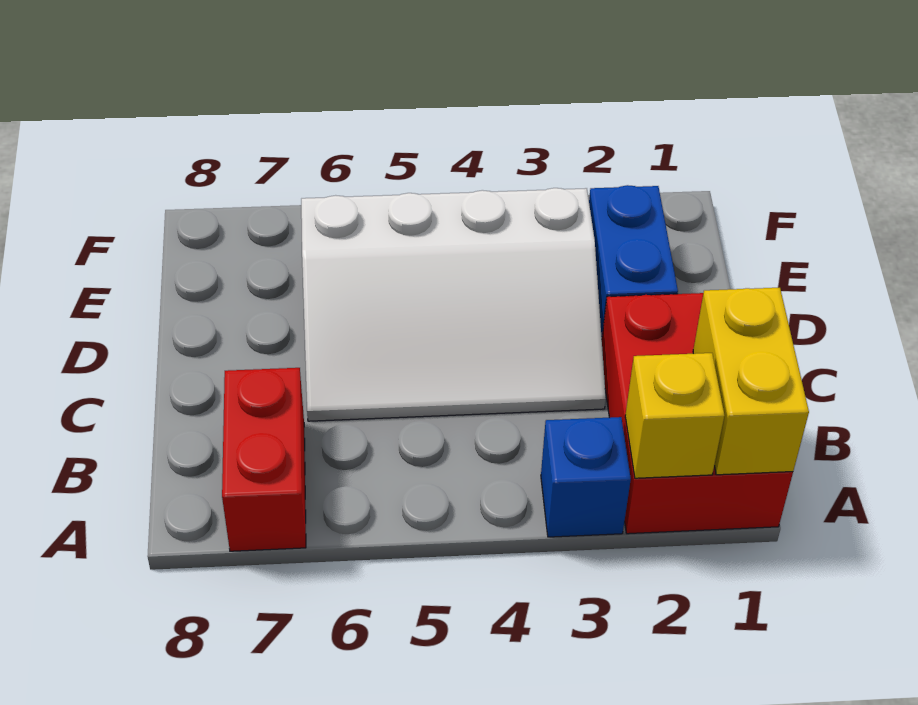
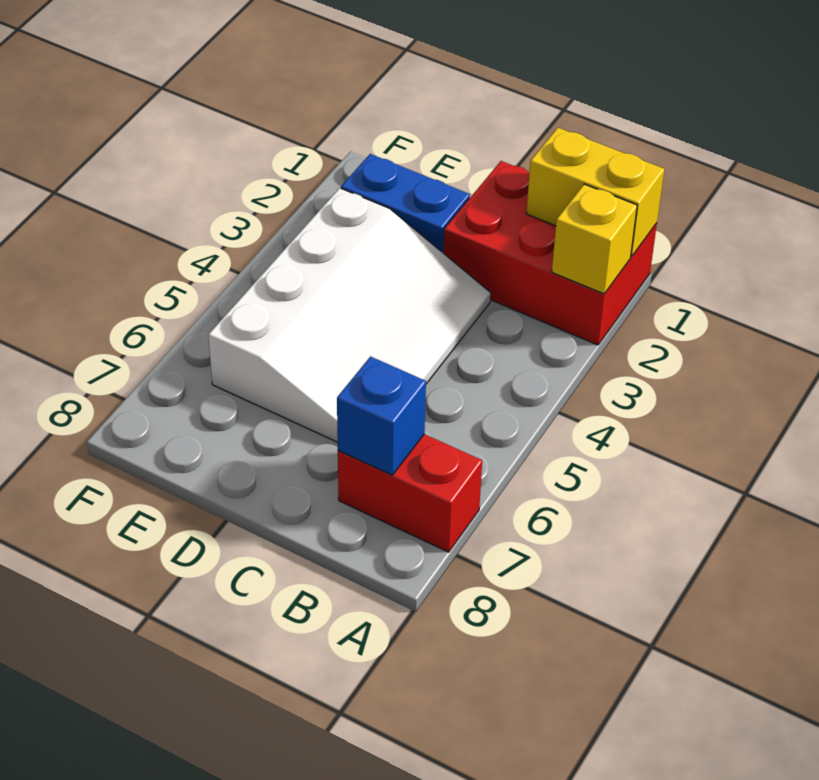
blue 1x1 brick [541,417,631,537] -> blue 1x1 brick moved to [337,357,426,475]

